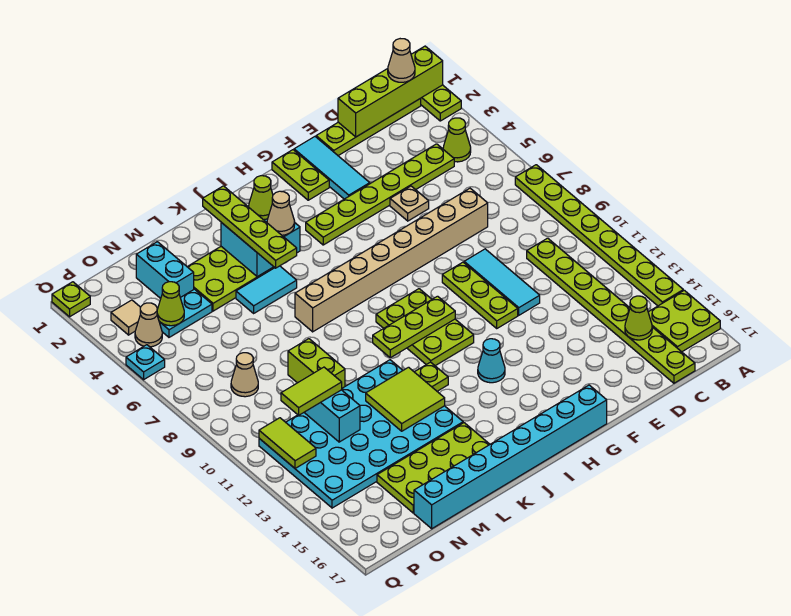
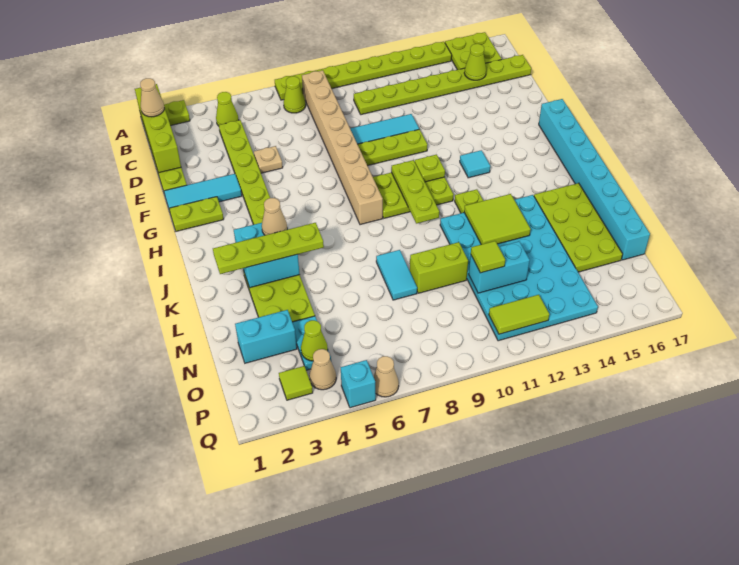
tan 1x8 brick [295,188,488,332] -> tan 1x8 brick moved to [302,70,383,225]
cyan 1x1 cone [478,339,505,383] -> cyan 1x1 tile [460,150,490,178]
lime 1x1 cone [249,176,273,220] -> lime 1x1 cone moved to [284,76,306,113]
cyan 1x2 tile [236,266,297,313] -> cyan 1x2 tile moved to [376,250,417,300]
lime 1x2 tile [281,367,342,415] -> lime 1x1 tile [471,241,505,273]
tan 1x1 cone [231,353,258,397] -> tan 1x1 cone moved to [373,356,399,397]
tan 1x1 tile [111,300,141,335] -> lime 1x1 tile [279,366,313,400]
lime 1x1 plate [52,282,90,317] -> lime 1x1 plate moved to [415,154,445,182]
cyan 1x1 plate [126,345,165,380] -> cyan 1x1 brick [341,360,376,408]

